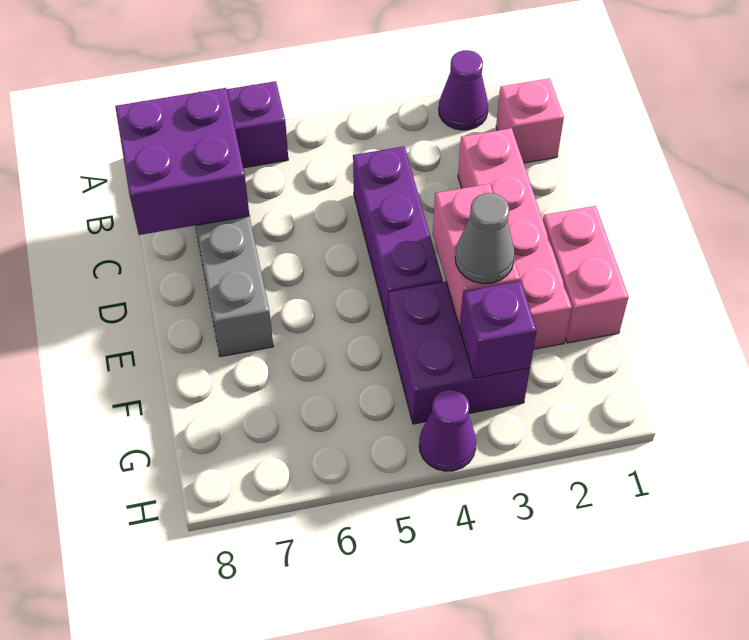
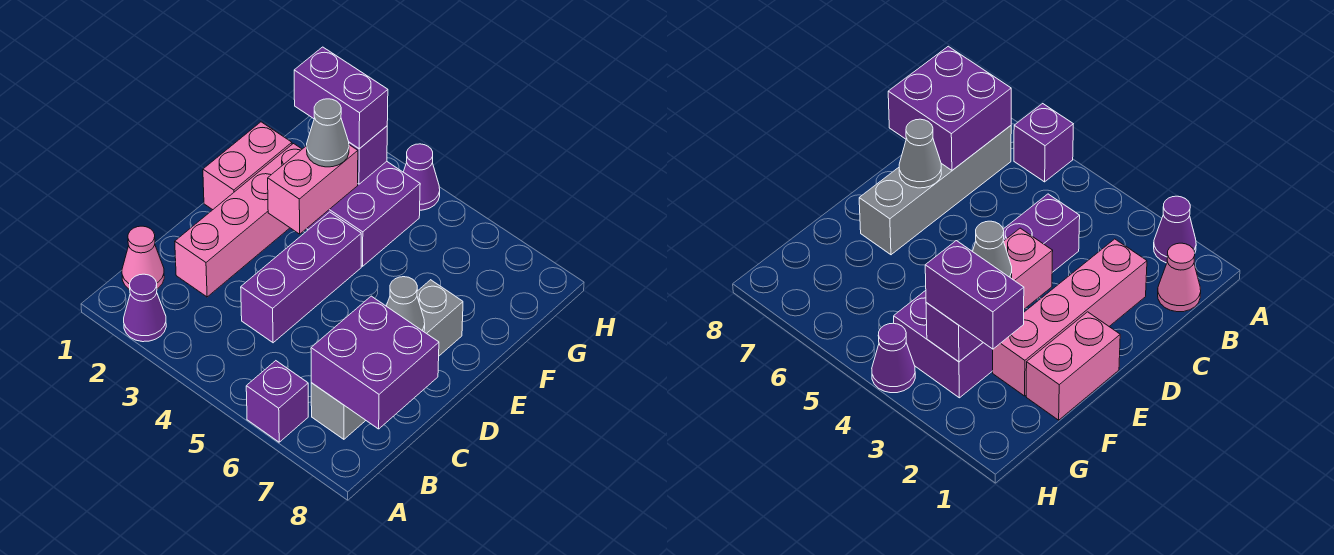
pink 1x1 brick [496,78,564,163] -> pink 1x1 cone [122,226,164,290]
none -> grey 1x1 cone [387,277,425,332]
none -> purple 1x2 brick [294,47,388,149]

